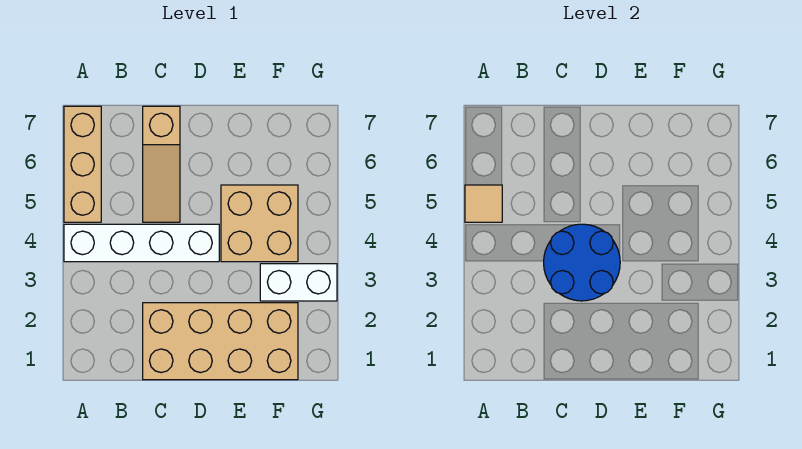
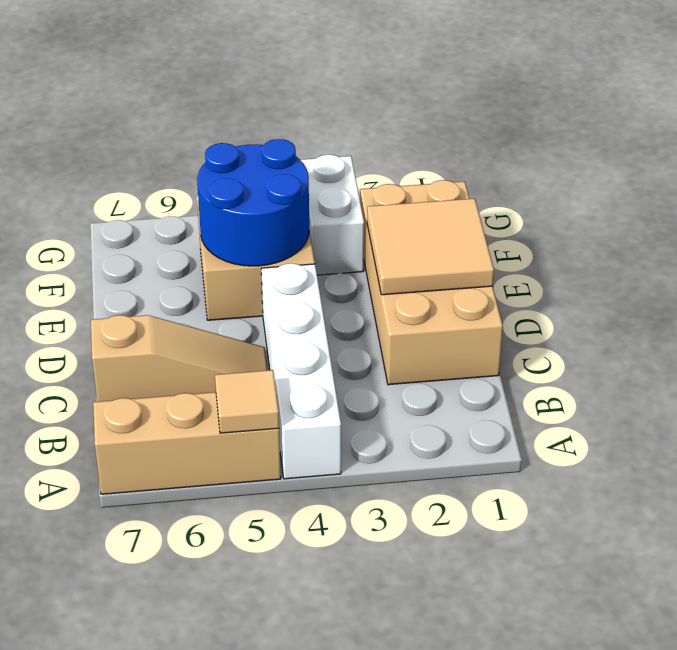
blue 2x2 round brick [544,224,620,301] -> blue 2x2 round brick moved to [197,139,309,266]
none -> tan 2x2 tile [367,198,494,295]

